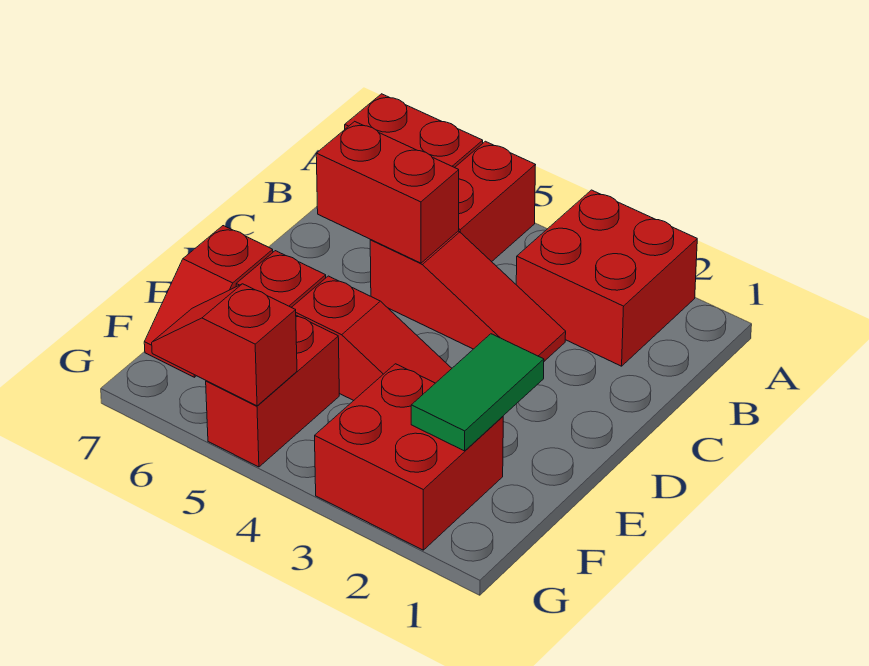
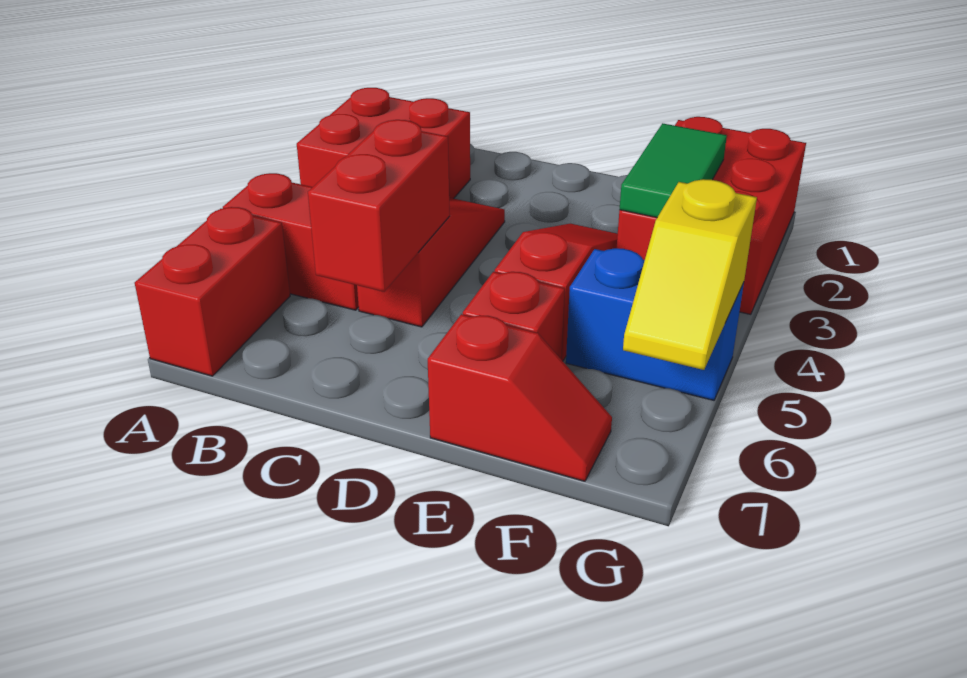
green 1x2 tile [411,334,544,451] -> green 1x2 tile turned to [620,123,727,217]
red 2x2 brick [315,364,503,550] -> red 2x3 brick [617,117,806,314]
red 1x2 brick [206,315,339,467] -> blue 1x2 brick [566,248,744,400]
red 1x2 slope [152,284,297,406] -> yellow 1x2 slope [623,179,757,370]

